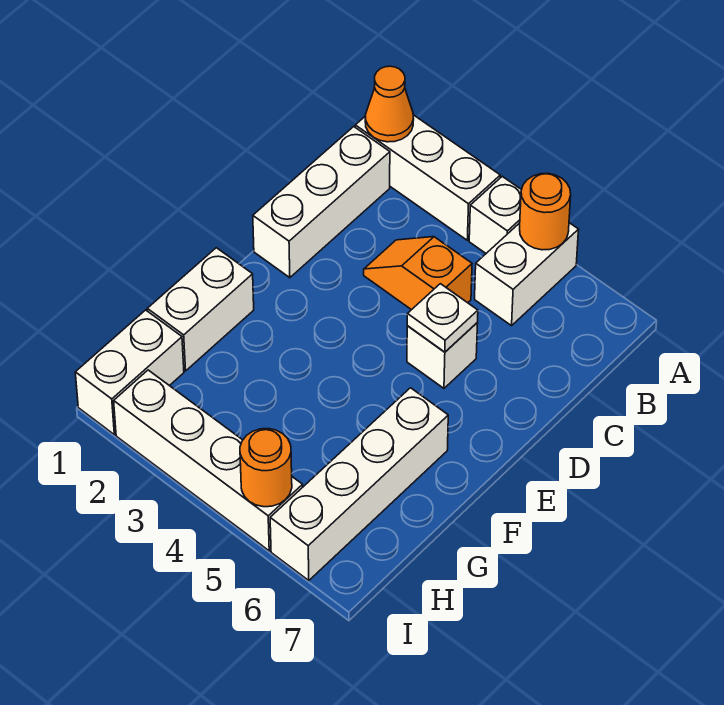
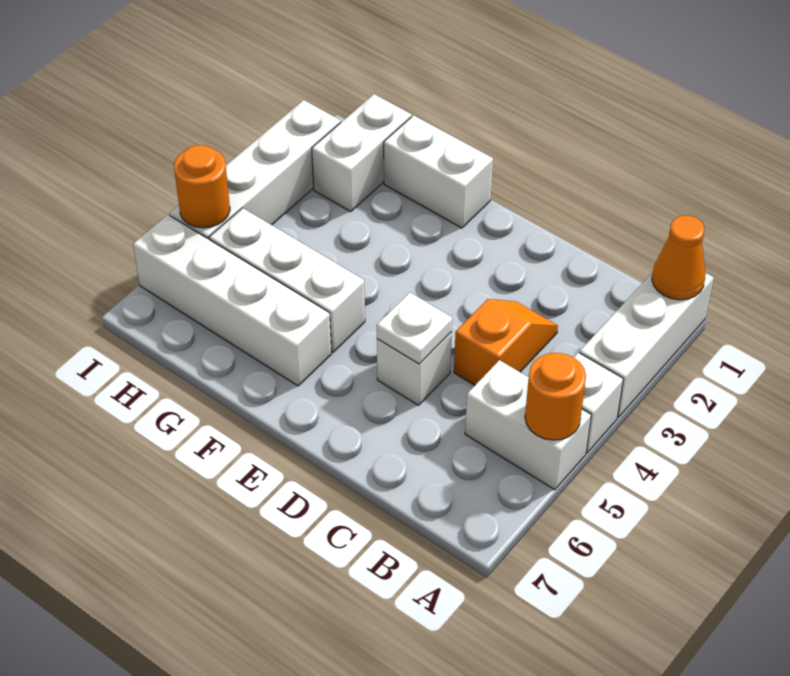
white 1x3 brick [253,127,390,278] -> white 1x3 brick moved to [209,208,365,352]
white 1x2 brick [75,310,184,435] -> white 1x2 brick turned to [312,94,412,211]

